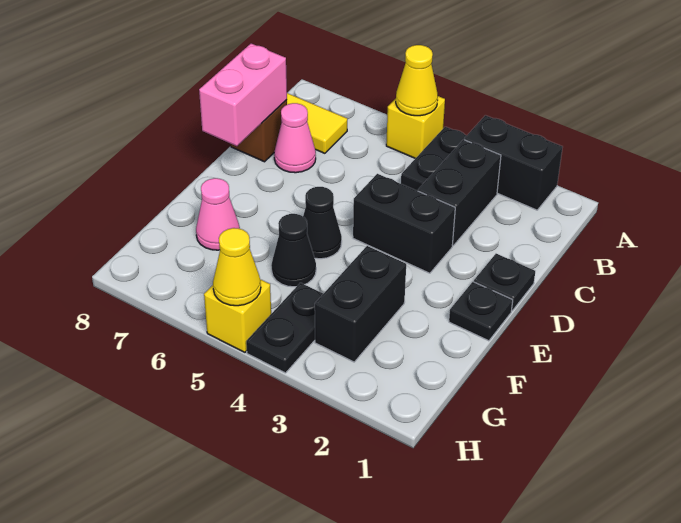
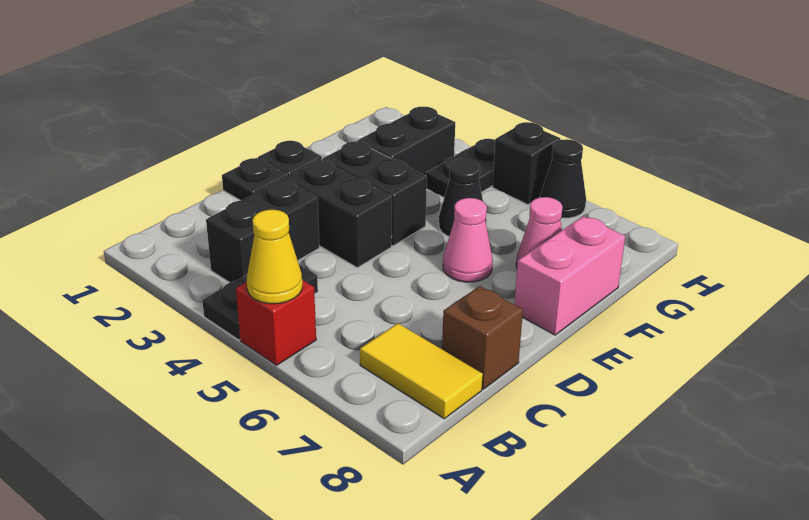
black 1x2 brick [464,115,563,210] -> black 1x2 brick moved to [322,141,427,246]
yellow 1x1 brick [386,96,445,158] -> red 1x1 brick [236,280,316,365]
pink 1x1 cone [274,103,316,173] -> pink 1x1 cone moved to [443,198,493,282]
pink 1x2 brick [199,44,287,146] -> pink 1x2 brick moved to [514,216,625,335]
black 1x1 cone [303,187,342,259] -> black 1x1 cone moved to [540,139,586,218]
yellow 1x1 brick [204,280,271,352] -> black 1x1 brick [493,122,561,205]
yellow 1x1 cone [213,228,261,306] -> none

